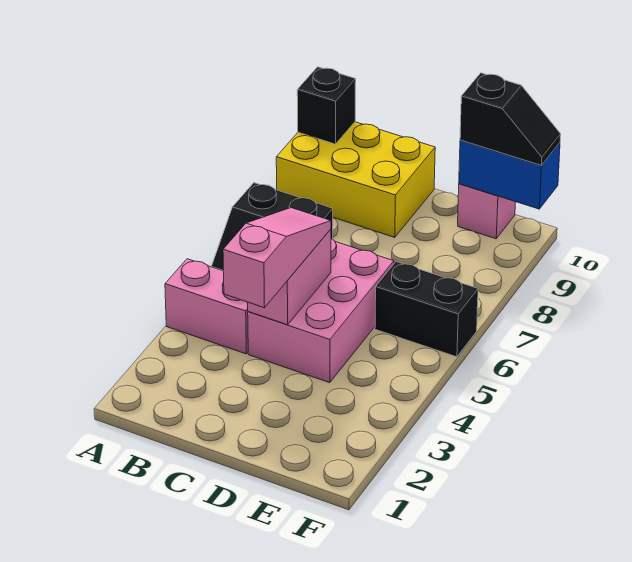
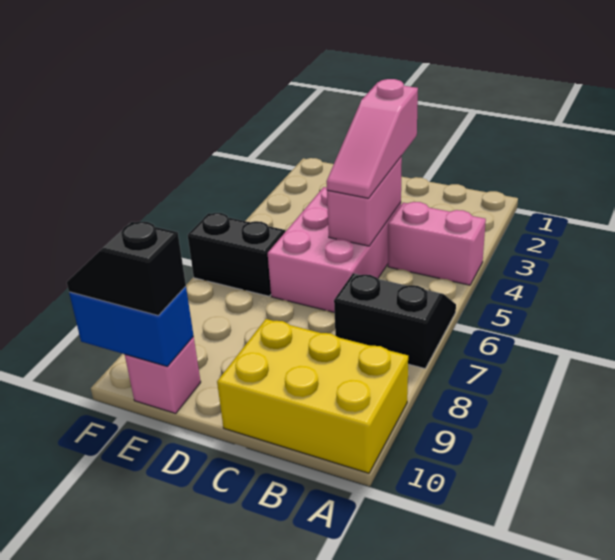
black 1x1 brick [297,67,356,144] -> none

